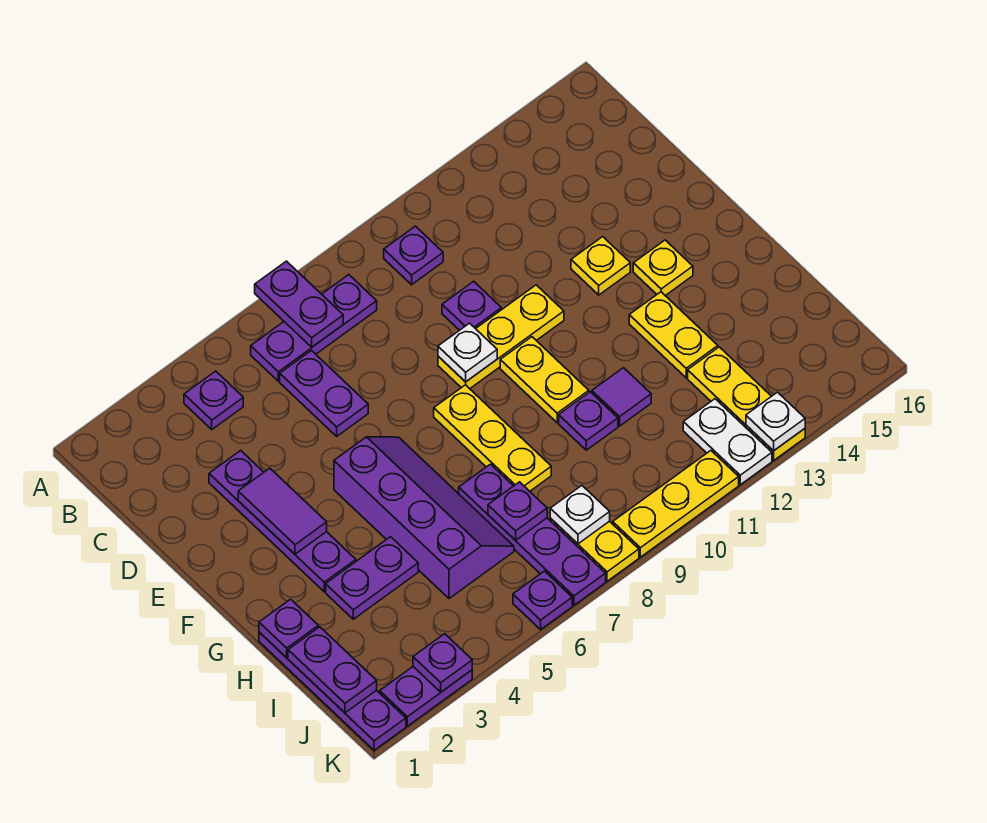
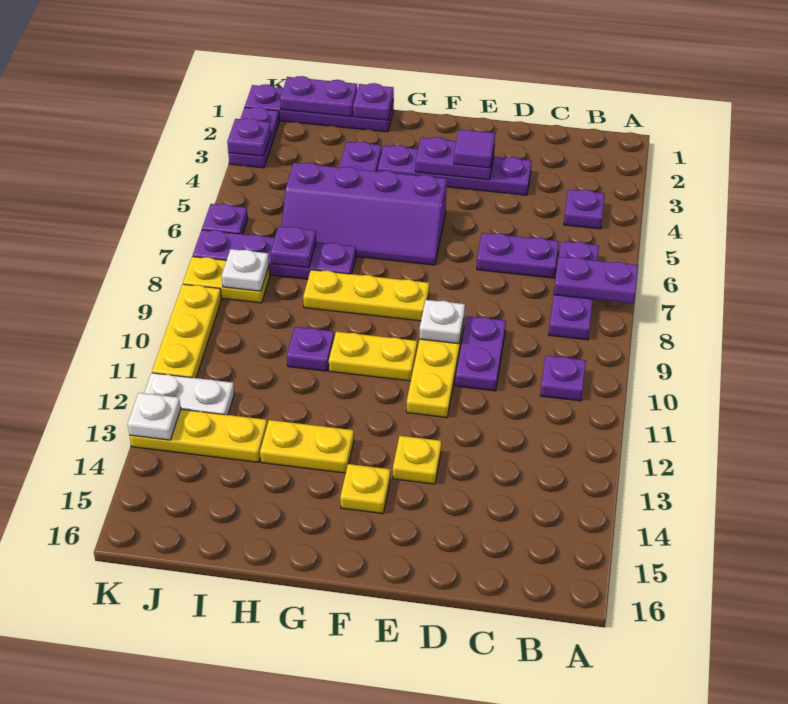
purple 1x1 plate [442,281,501,330] -> purple 1x2 plate [455,316,506,391]
purple 1x2 tile [238,468,327,554] -> purple 1x2 plate [415,137,494,180]
purple 1x1 tile [592,368,651,426] -> purple 1x1 tile moved to [454,129,495,168]

